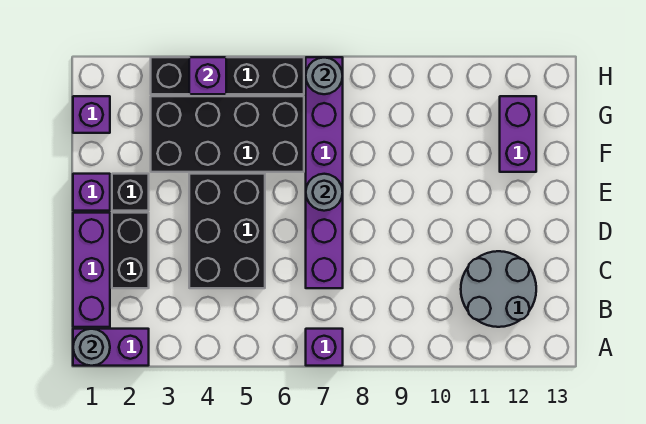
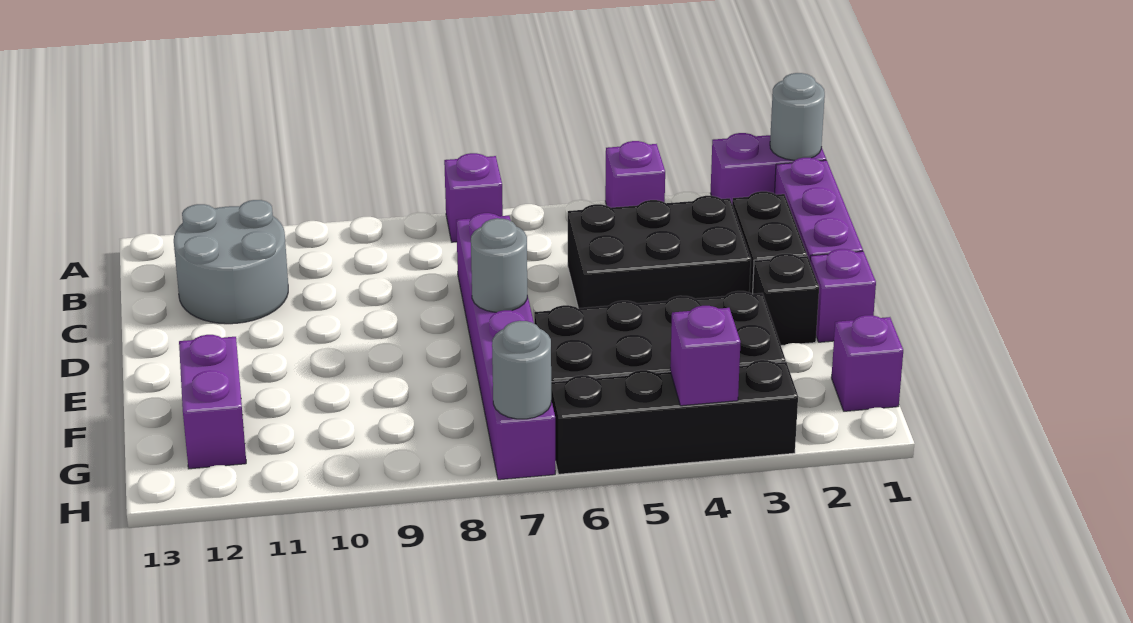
none -> purple 1x1 brick [605,141,665,208]
black 2x3 brick [189,174,265,288] -> black 2x3 brick turned to [568,196,751,308]

